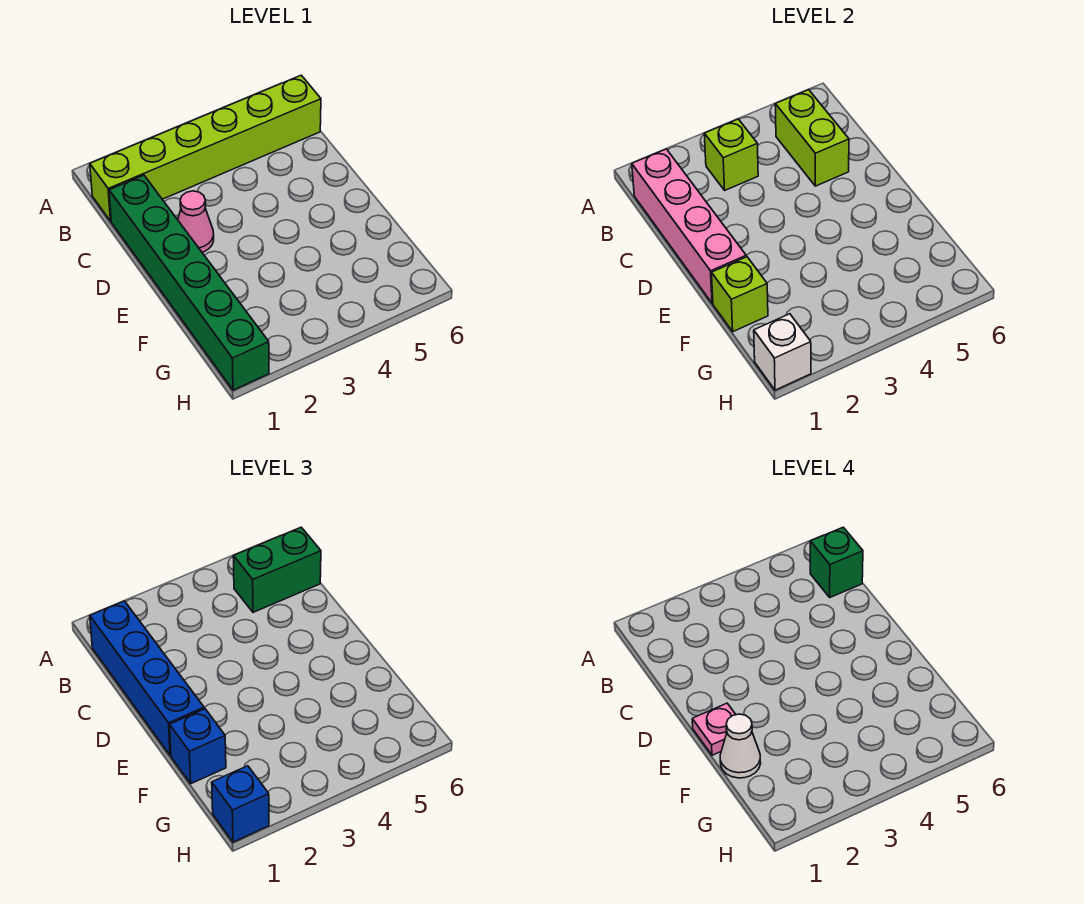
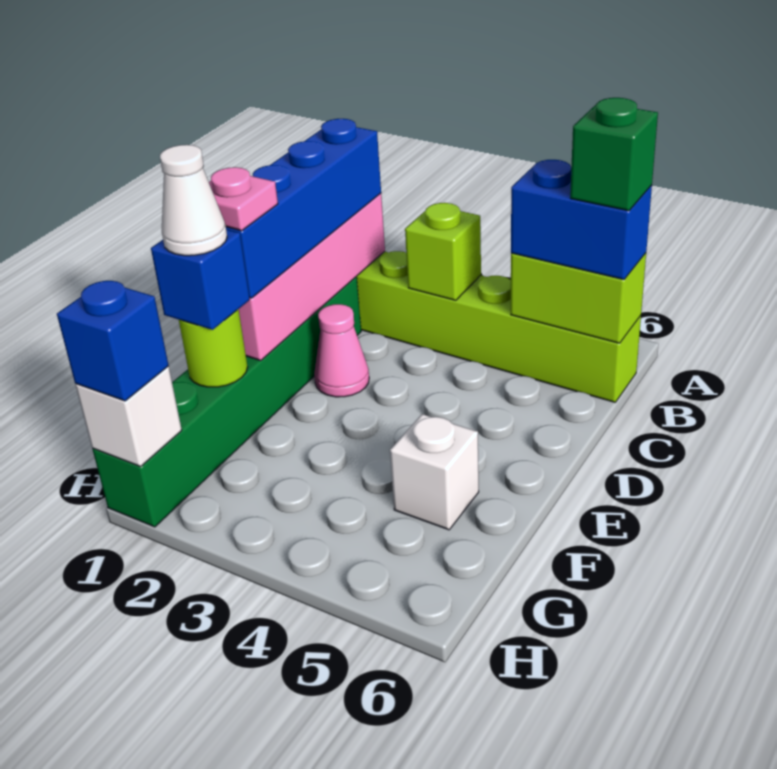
lime 1x2 brick [775,90,849,186] -> lime 1x2 brick turned to [511,253,646,343]
green 1x2 brick [233,527,321,612] -> blue 1x2 brick [511,160,652,280]
lime 1x1 brick [712,257,768,332] -> lime 1x1 round brick [179,309,247,387]
none -> white 1x1 brick [390,414,479,530]

